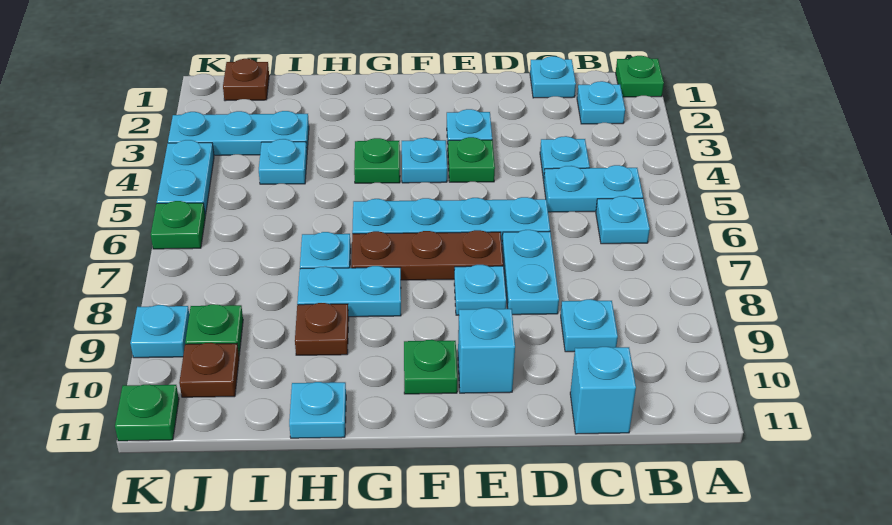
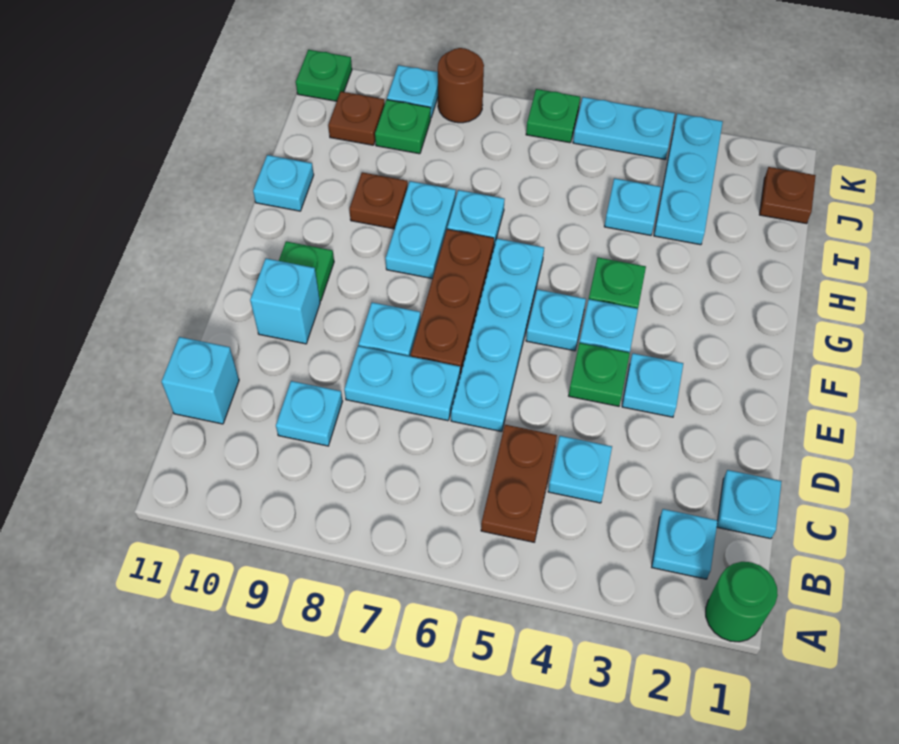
green 1x1 plate [616,56,664,97] -> green 1x1 round brick [706,562,778,642]
cyan 1x2 plate [544,165,643,212] -> brown 1x2 plate [481,425,557,542]
cyan 1x1 plate [596,196,650,244] -> cyan 1x1 plate moved to [526,289,586,351]
none -> brown 1x1 round brick [438,48,484,123]

